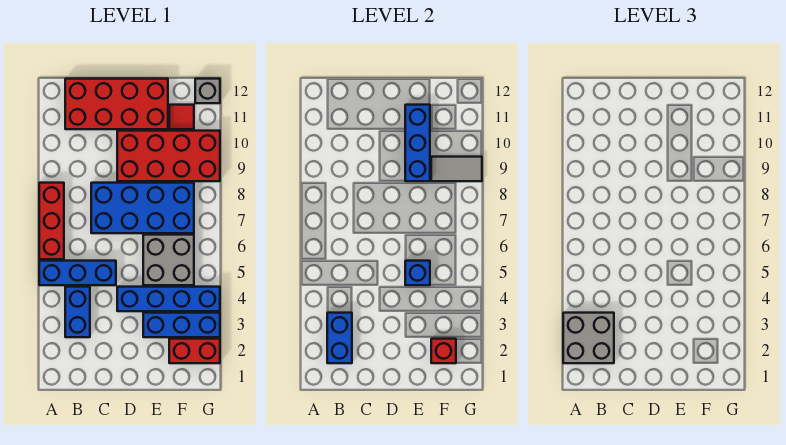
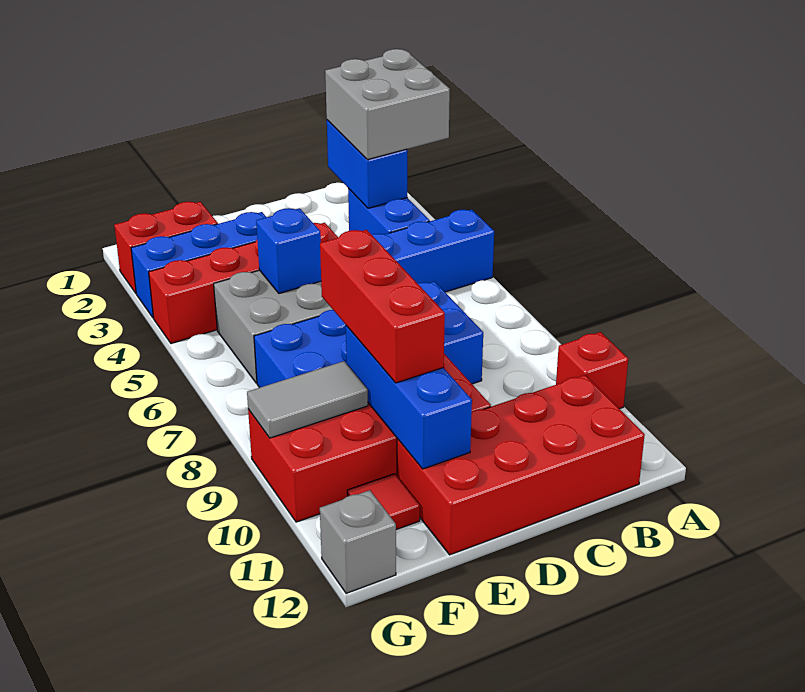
red 1x3 brick [39,183,64,259] -> red 1x3 brick moved to [320,230,445,383]
blue 1x4 brick [117,287,220,311] -> red 1x4 brick [149,223,338,344]
red 1x1 brick [431,339,456,363] -> red 1x1 brick moved to [556,332,628,409]

